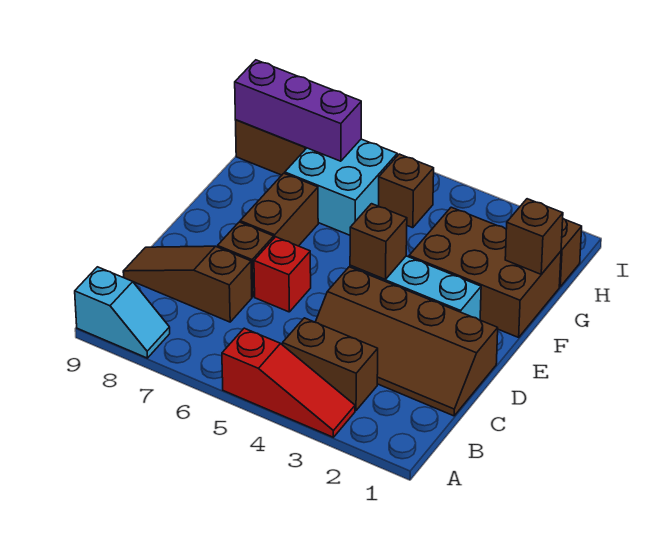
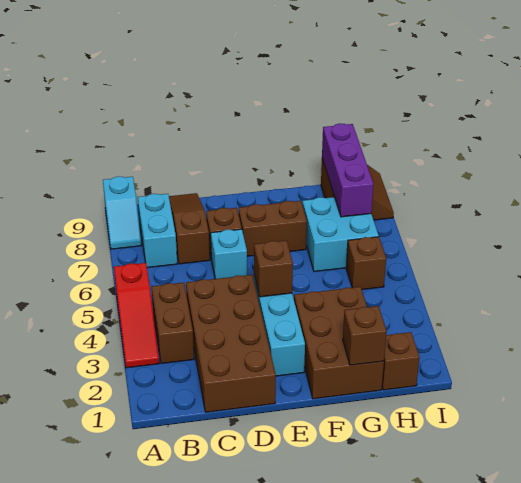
none -> cyan 1x2 brick [138,194,177,268]
brown 2x4 slope [316,267,498,416] -> brown 2x4 brick [186,275,276,412]
red 1x1 brick [254,237,311,312] -> cyan 1x1 brick [211,229,247,279]

